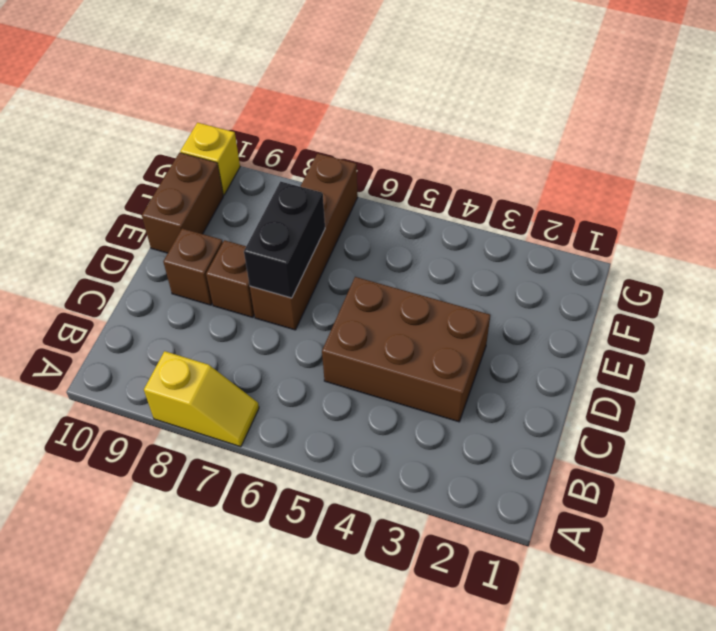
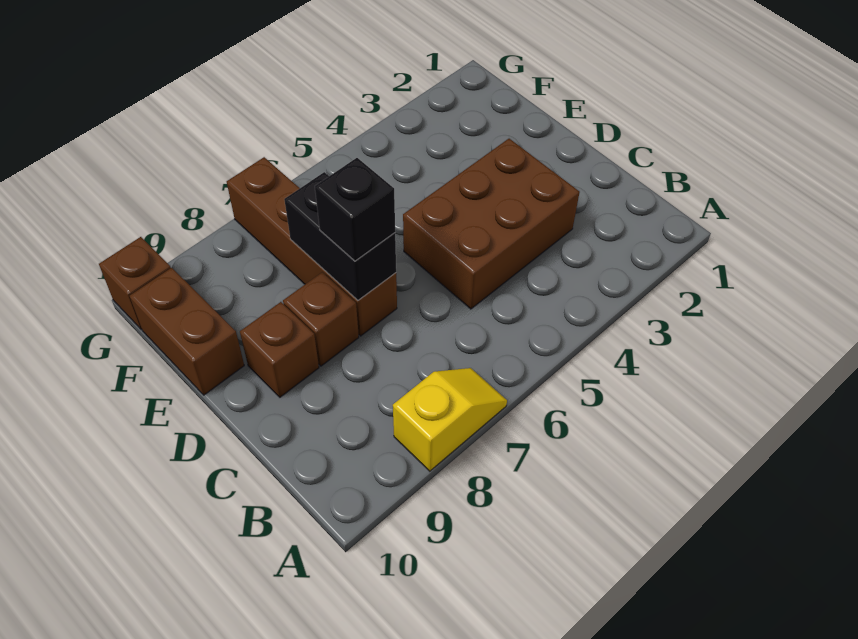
none -> black 1x1 brick [315,158,395,261]
yellow 1x1 brick [180,123,240,195] -> brown 1x1 brick [99,237,171,330]

